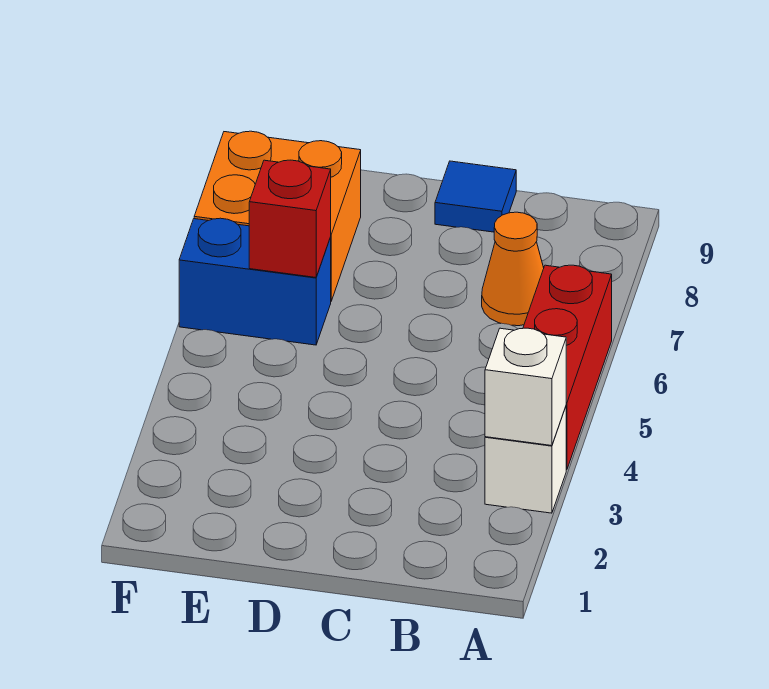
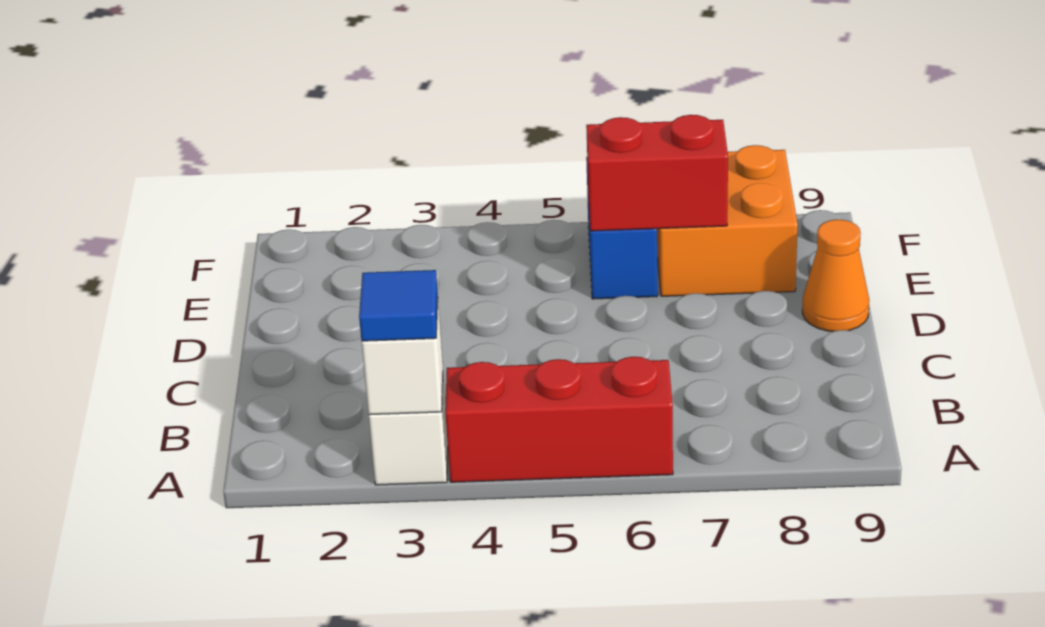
orange 1x1 cone [482,212,544,326] -> orange 1x1 cone moved to [802,220,869,331]
blue 1x1 tile [435,161,516,232] -> blue 1x1 tile moved to [359,270,438,341]
red 1x1 brick [249,160,331,277] -> red 1x2 brick [586,115,728,231]

